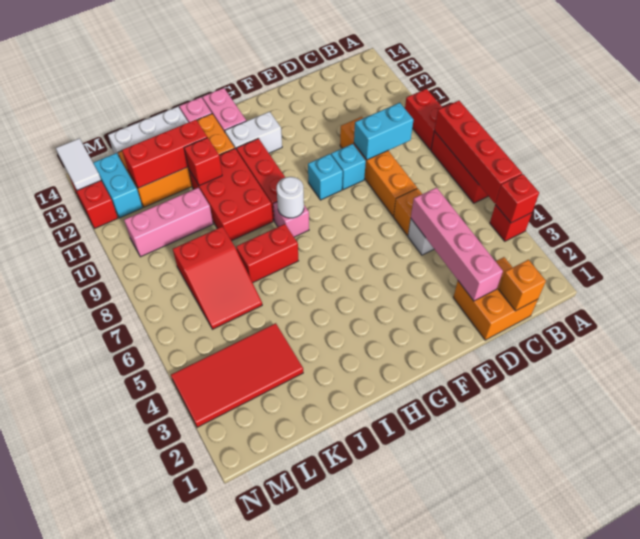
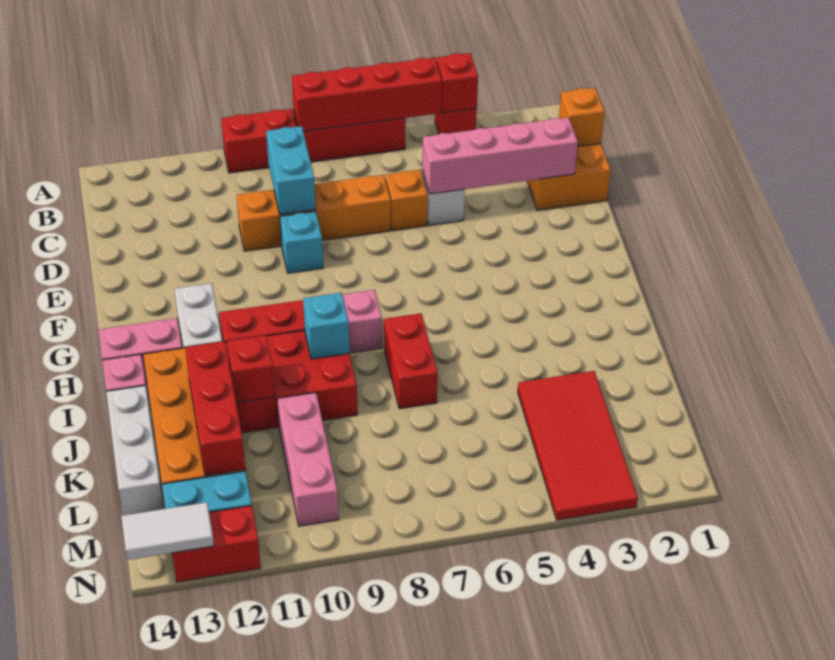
cyan 1x1 brick [308,154,343,200] -> cyan 1x1 brick moved to [303,293,349,359]
white 1x1 round brick [277,177,304,218] -> none
red 2x3 slope [173,227,262,329] -> none

